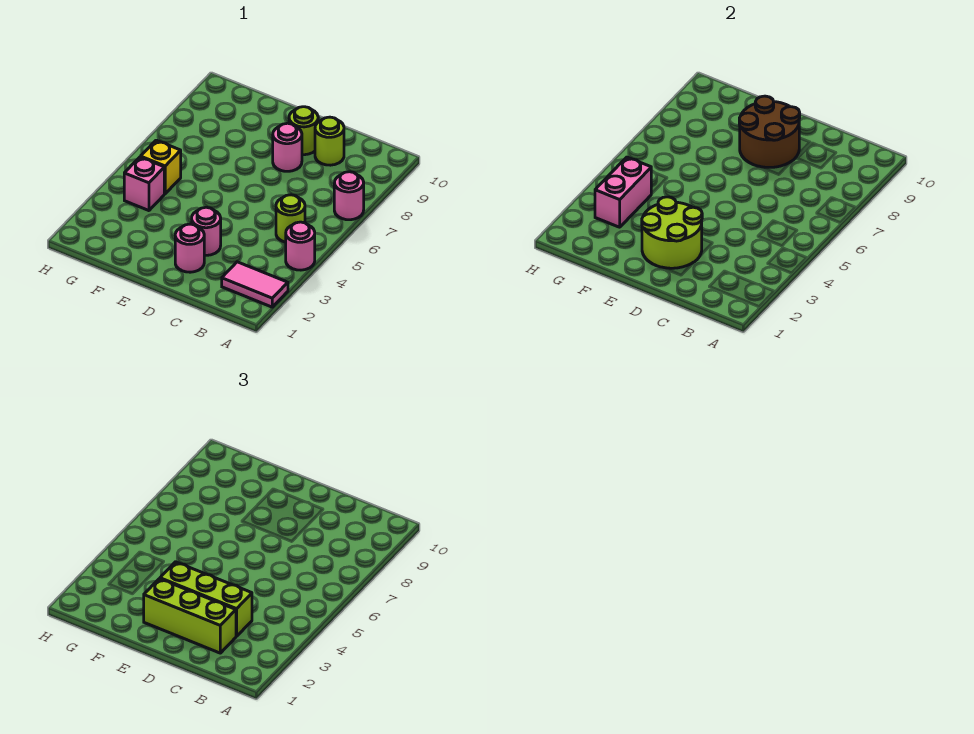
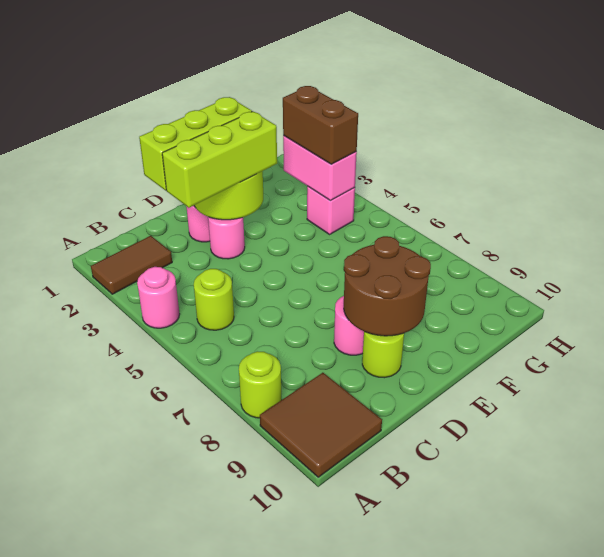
pink 1x2 tile [222,262,288,307] -> brown 1x2 tile [91,236,172,294]
pink 1x1 round brick [334,172,364,220] -> none
none -> brown 2x2 tile [260,373,382,477]
lime 1x1 round brick [315,117,344,165] -> lime 1x1 round brick moved to [239,351,282,418]
none -> brown 1x2 brick [283,86,358,164]
yellow 1x1 brick [141,140,181,194] -> none

